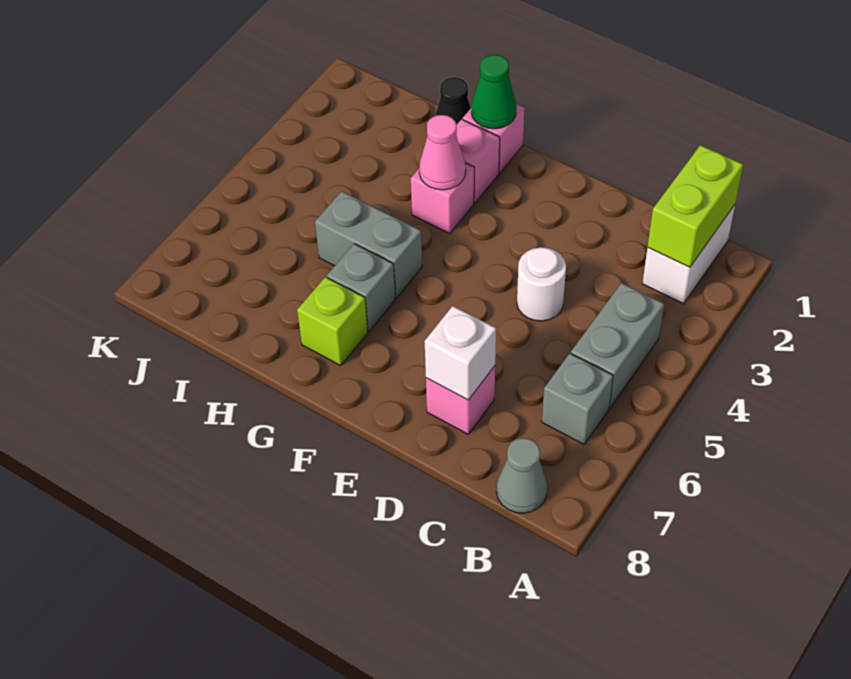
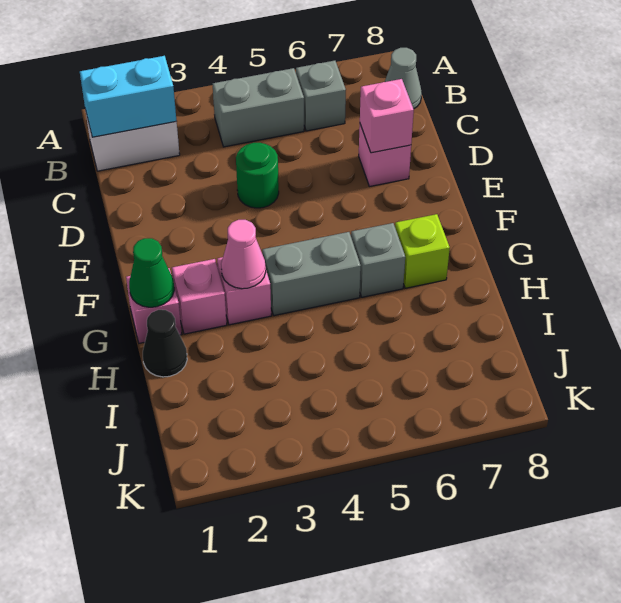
lime 1x2 brick [648,145,743,267] -> cyan 1x2 brick [80,56,177,137]
white 1x1 round brick [517,247,566,321] -> green 1x1 round brick [236,143,279,208]
white 1x1 brick [425,306,496,400] -> pink 1x1 brick [360,79,414,153]
grey 1x2 brick [315,191,422,298] -> grey 1x2 brick turned to [262,232,361,315]

